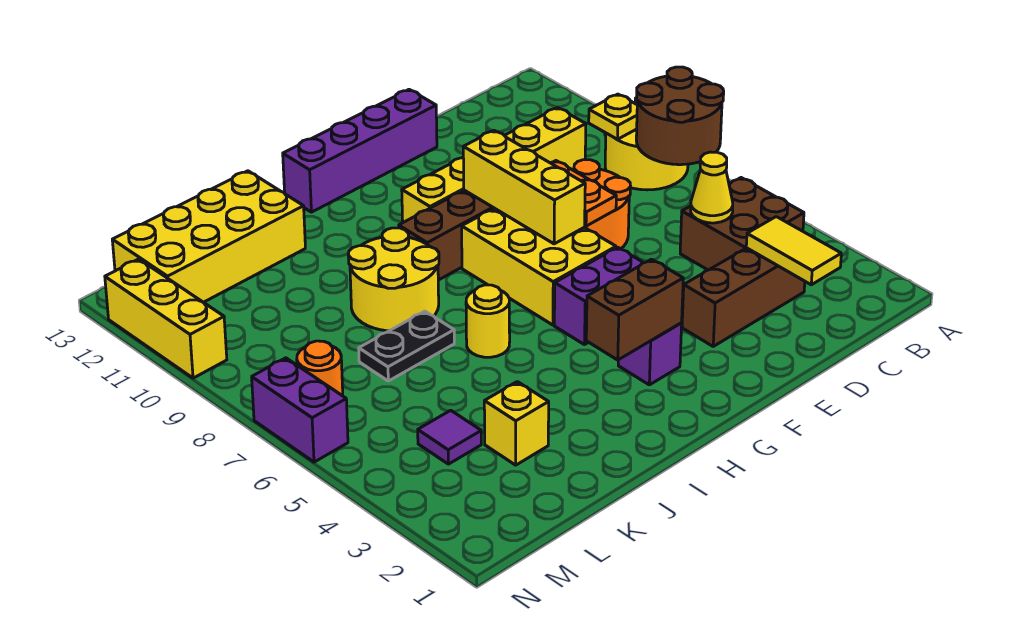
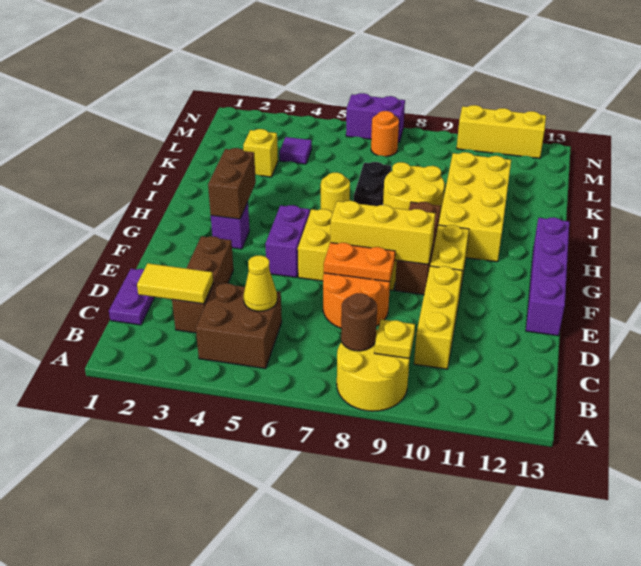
brown 2x2 round brick [636,67,724,165] -> brown 1x1 round brick [341,293,377,351]
none -> purple 1x2 plate [109,269,154,325]
yellow 2x4 brick [112,171,305,302] -> yellow 2x4 brick moved to [438,152,511,262]

